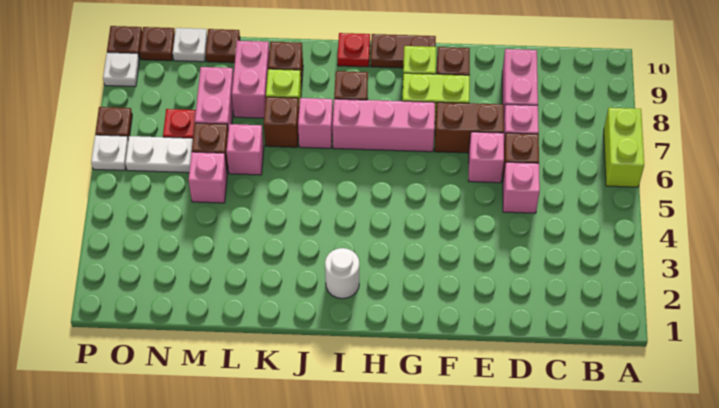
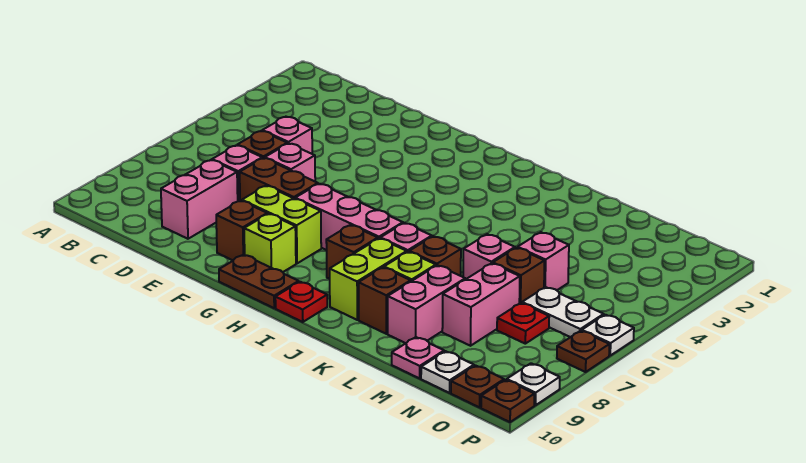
lime 1x2 brick [604,108,644,187] -> lime 1x2 brick moved to [330,238,407,320]
white 1x1 round brick [325,248,359,299] -> none
brown 1x1 plate [206,29,240,63] -> pink 1x1 plate [392,337,444,378]

